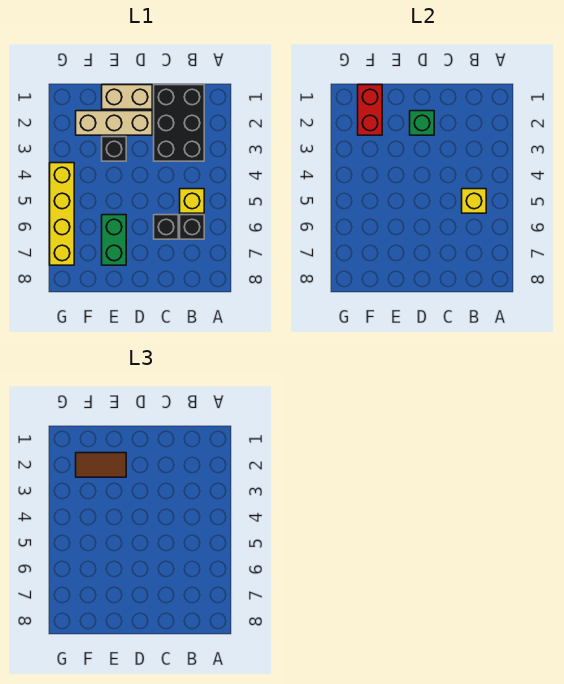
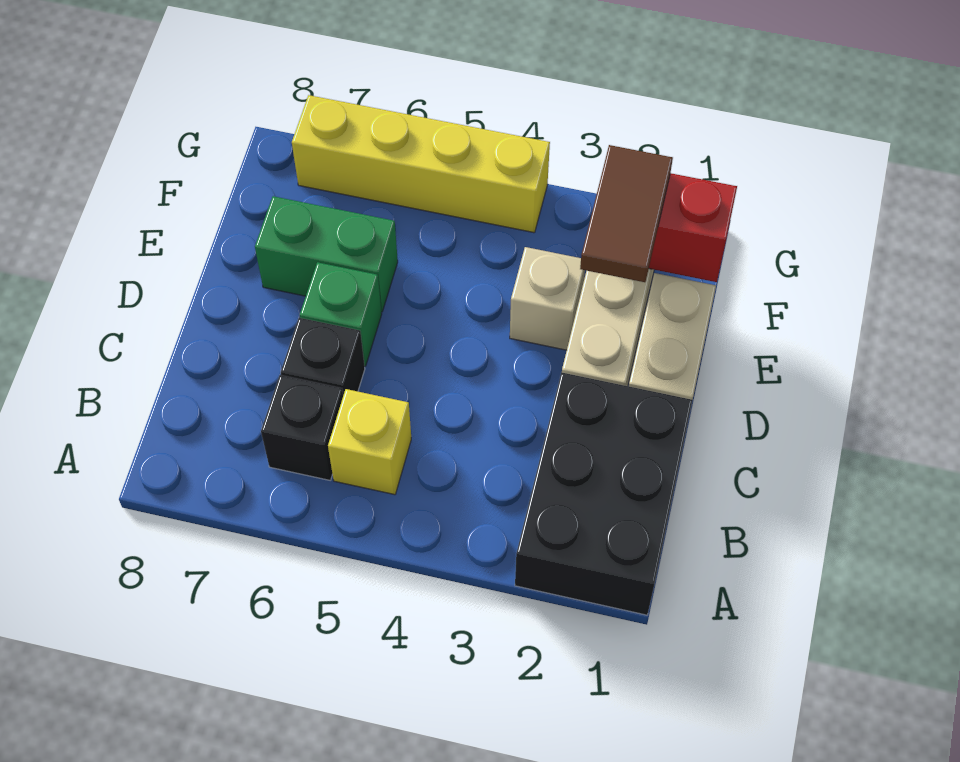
black 2x3 brick [154,85,204,161] -> black 2x3 brick turned to [515,372,692,615]
yellow 1x1 brick [462,189,486,213] -> none
green 1x1 brick [410,111,434,135] -> green 1x1 brick moved to [300,262,382,366]
black 1x1 brick [102,137,126,161] -> tan 1x1 brick [510,247,585,350]

